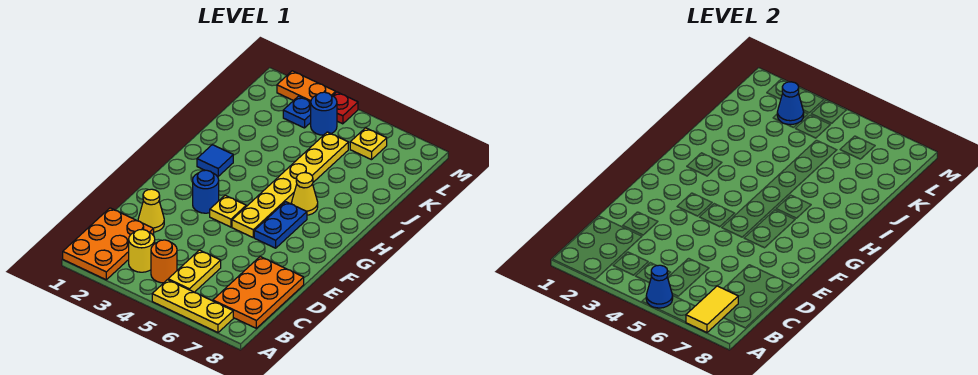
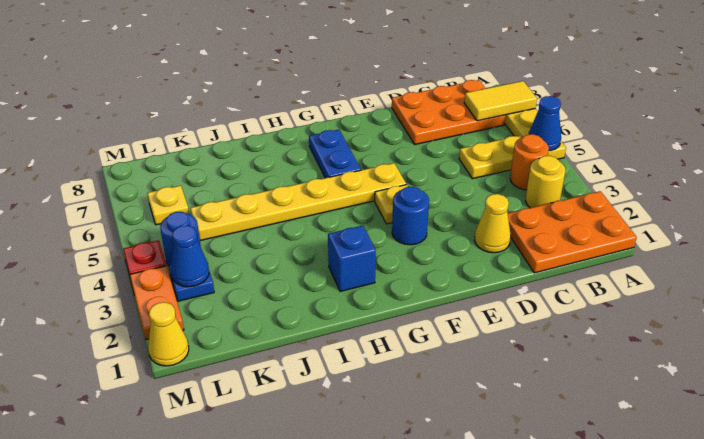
blue 1x2 plate [254,202,307,248] -> blue 1x2 plate turned to [309,130,361,178]
blue 1x1 tile [197,145,233,176] -> blue 1x1 brick [328,226,376,291]
yellow 1x1 cone [292,173,318,215] -> yellow 1x1 cone moved to [148,302,189,366]

